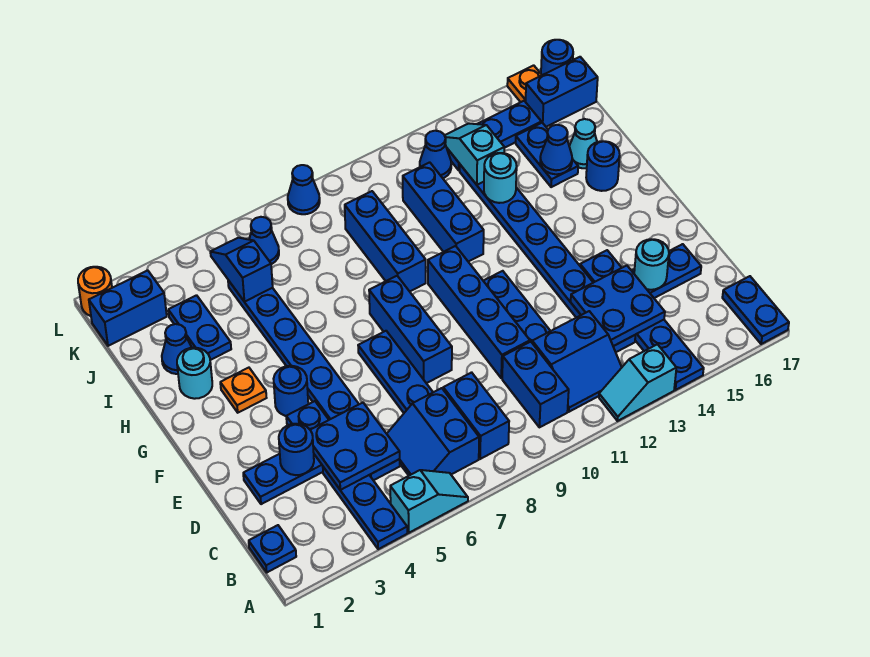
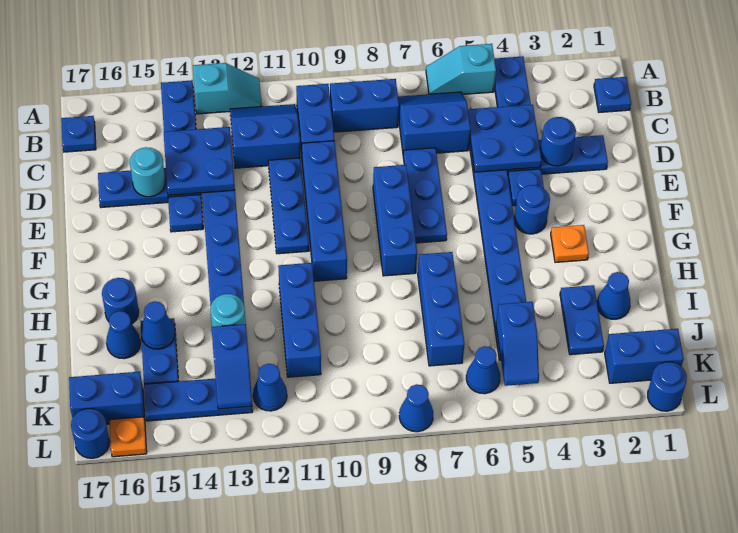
blue 1x2 plate [722,276,789,344] -> blue 1x1 plate [61,116,96,152]
blue 2x2 slope [387,388,479,476] -> blue 2x2 slope turned to [398,92,471,153]
blue 1x2 brick [443,372,509,459] -> blue 1x2 brick turned to [330,79,399,132]
cyan 1x1 round brick [177,348,212,399] -> none
blue 1x3 brick [345,191,426,291] -> blue 1x3 brick moved to [418,252,465,366]
cyan 1x1 cone [569,119,597,168] -> blue 1x1 cone [106,311,140,359]
cyan 1x2 slope [445,124,504,185] -> blue 1x2 slope [212,324,252,409]
orange 1x1 round brick [78,267,112,316] -> blue 1x1 round brick [648,362,687,411]

